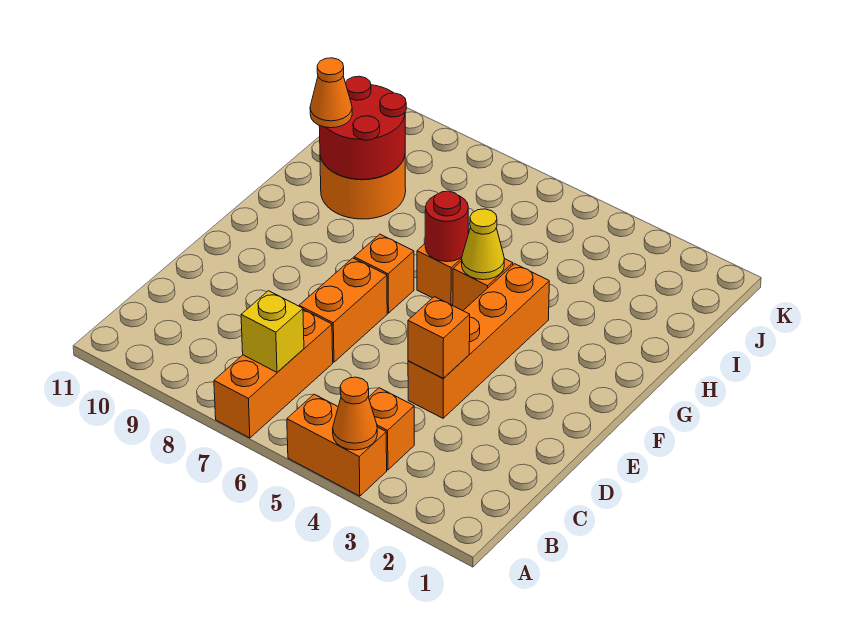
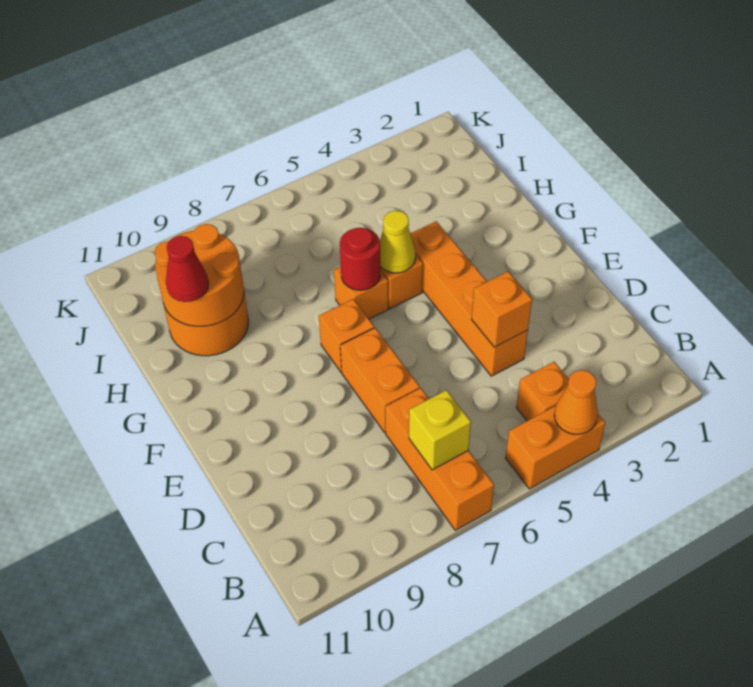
red 2x2 round brick [319,76,406,179] -> orange 2x2 round brick [154,224,244,326]
orange 1x1 cone [310,58,352,128] -> red 1x1 cone [166,236,208,302]

